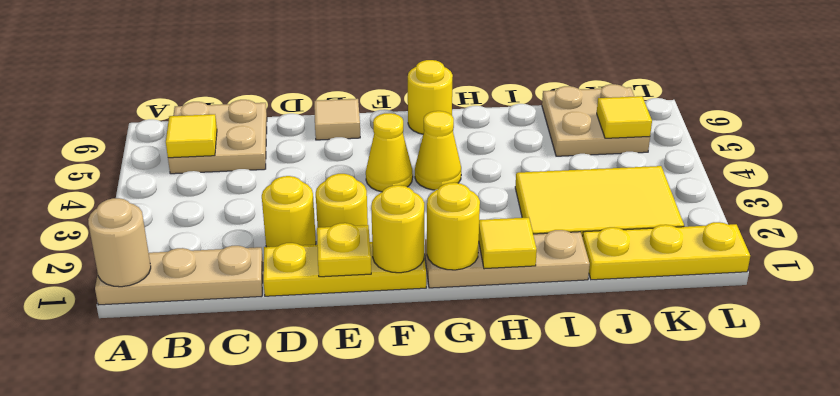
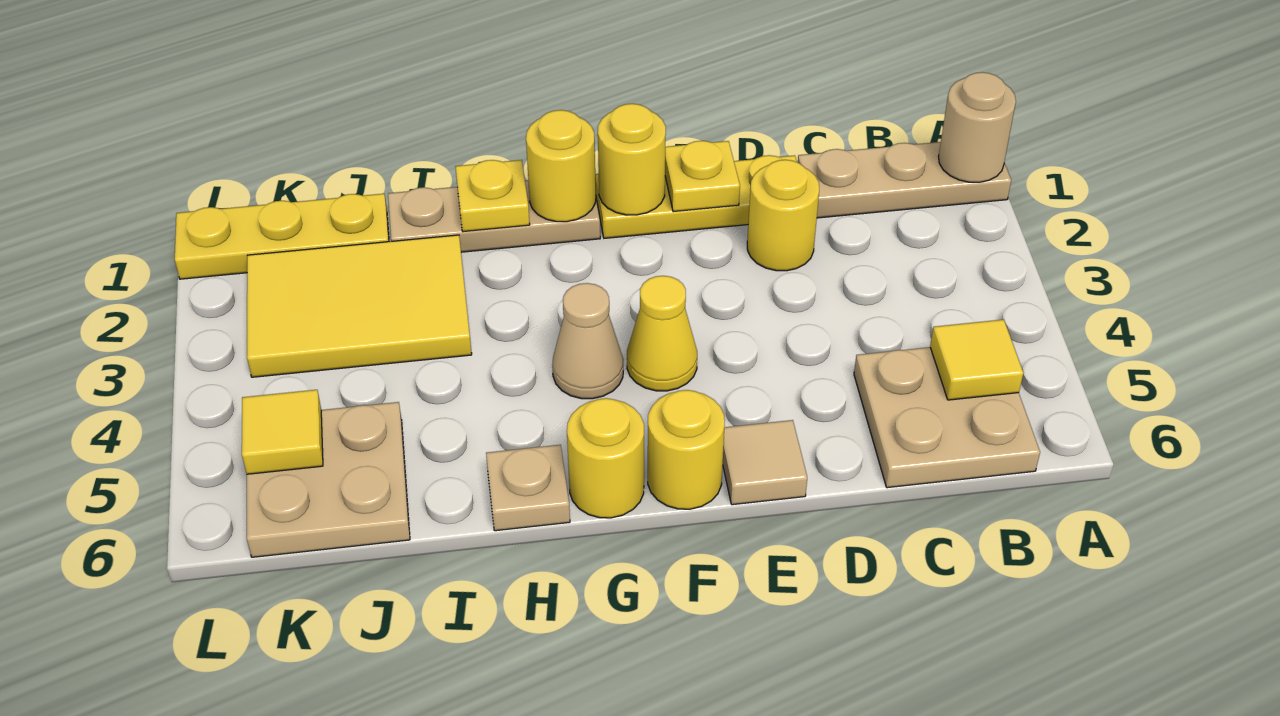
yellow 1x1 round brick [316,174,368,228] -> yellow 1x1 round brick moved to [648,390,725,509]
yellow 1x1 cone [415,111,461,190] -> tan 1x1 cone [552,283,623,399]
yellow 1x1 tile [479,217,537,269] -> yellow 1x1 plate [455,160,530,232]
none -> tan 1x1 plate [486,445,570,531]

